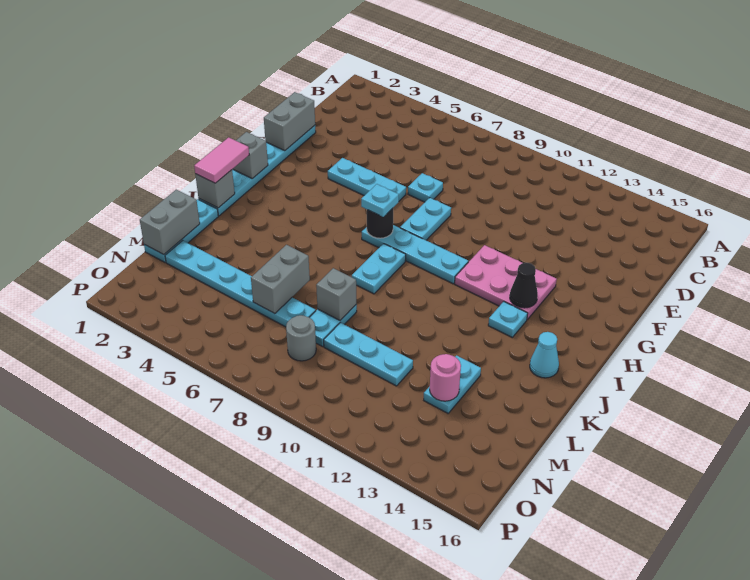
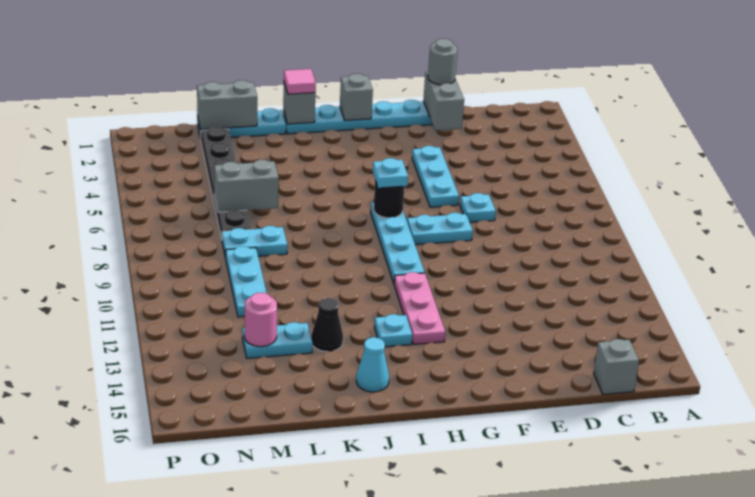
grey 1x2 brick [264,92,315,151] -> grey 1x2 brick turned to [423,72,464,130]
pink 2x3 plate [455,245,557,319] -> pink 1x3 plate [394,272,445,344]
black 1x1 cone [510,263,538,308] -> black 1x1 cone moved to [311,298,343,352]
pink 1x2 tile [194,137,249,183] -> pink 1x1 tile [284,69,316,94]
cyan 1x2 plate [352,244,406,294] -> none
grey 1x1 brick [316,268,356,320] -> grey 1x1 brick moved to [594,339,639,394]
cyan 1x6 plate [165,240,316,327] -> black 1x6 plate [201,127,252,239]
grey 1x1 round brick [286,315,316,361] -> grey 1x1 round brick moved to [428,39,458,85]

